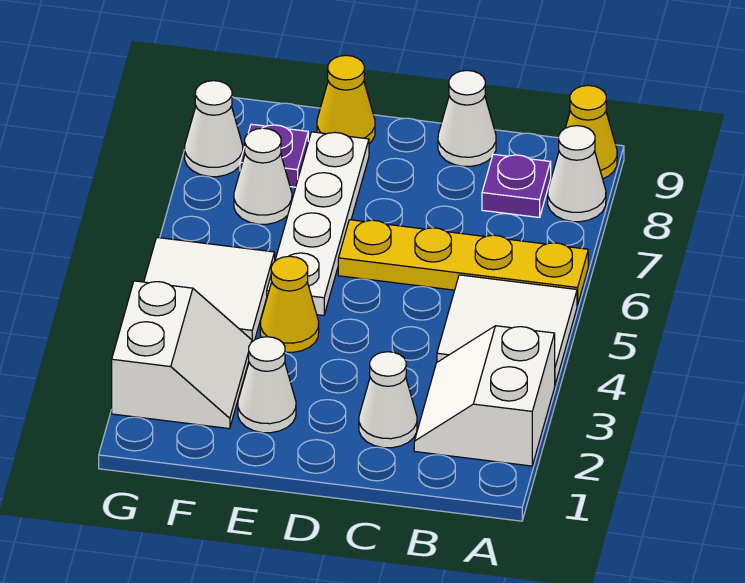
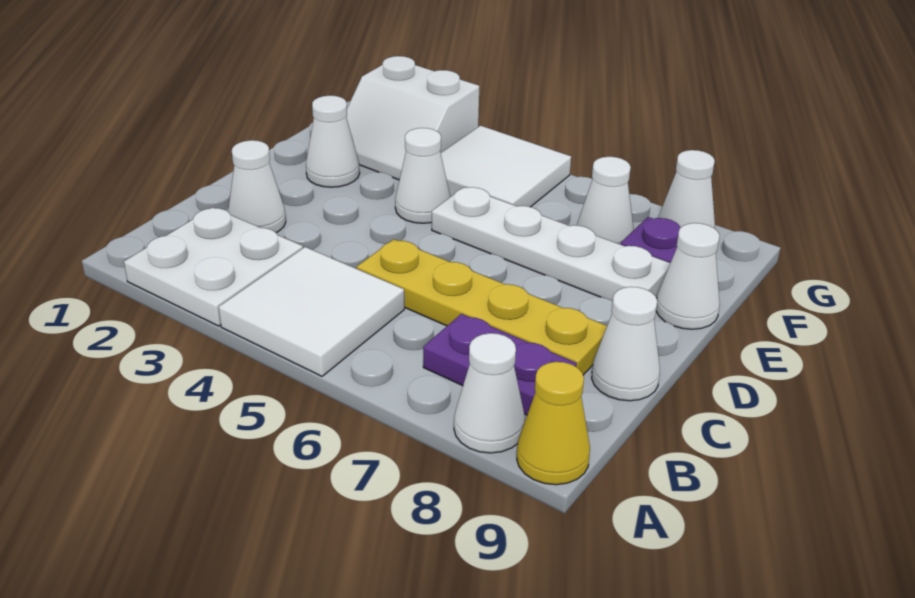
white 2x2 slope [414,326,555,466] -> white 2x2 plate [124,207,303,326]
yellow 1x4 plate [338,220,588,305] -> yellow 1x4 plate turned to [357,239,607,375]
purple 1x1 plate [482,154,551,217] -> purple 1x2 plate [423,314,577,415]
yellow 1x1 cone [260,256,319,352] -> white 1x1 cone [395,128,450,223]
yellow 1x1 cone [317,55,375,143] -> white 1x1 cone [656,223,720,329]

